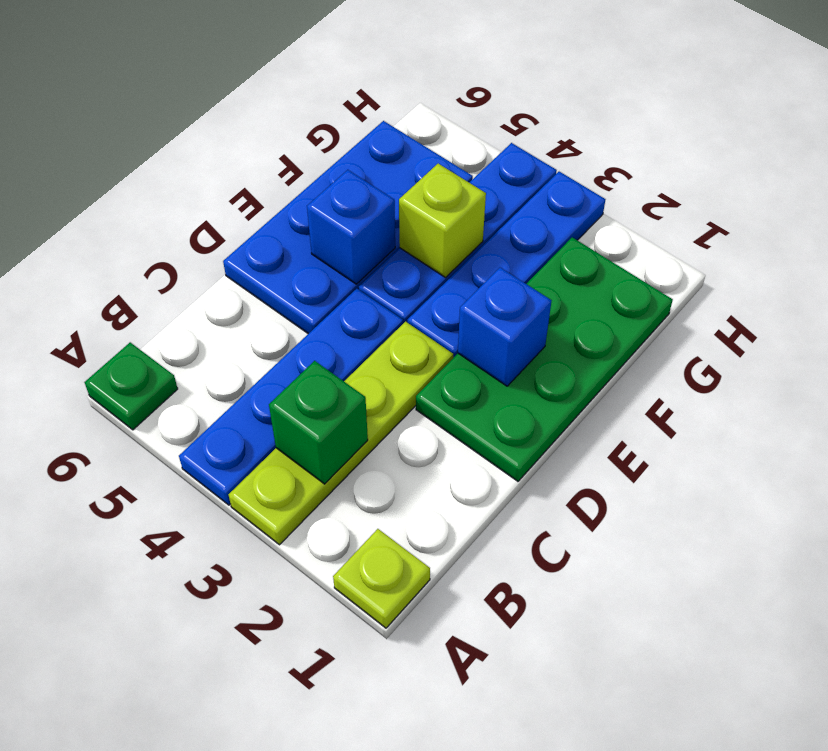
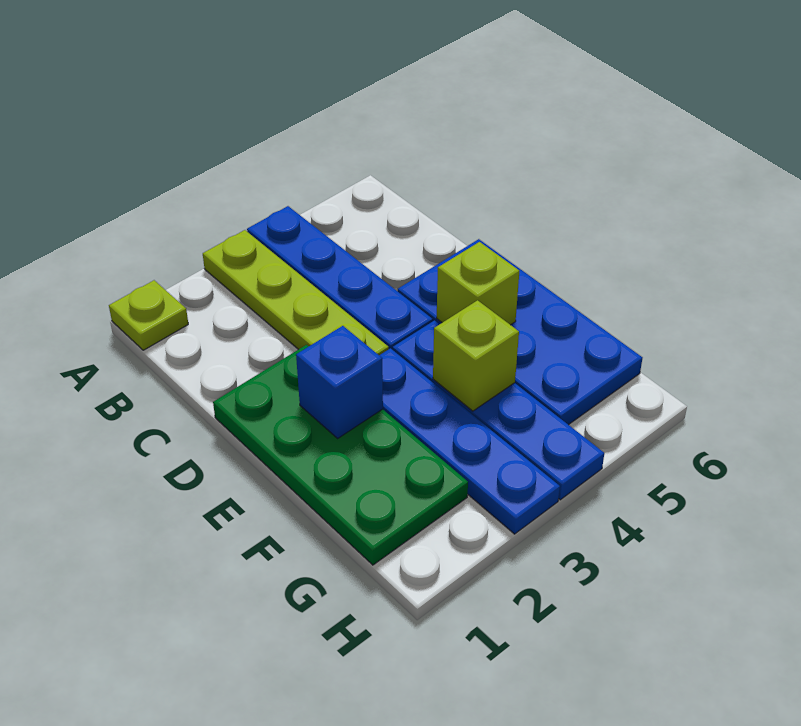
green 1x1 plate [85,342,178,430] -> none
green 1x1 brick [269,361,368,484] -> none
blue 1x1 brick [307,170,395,284] -> lime 1x1 brick [437,242,519,325]

